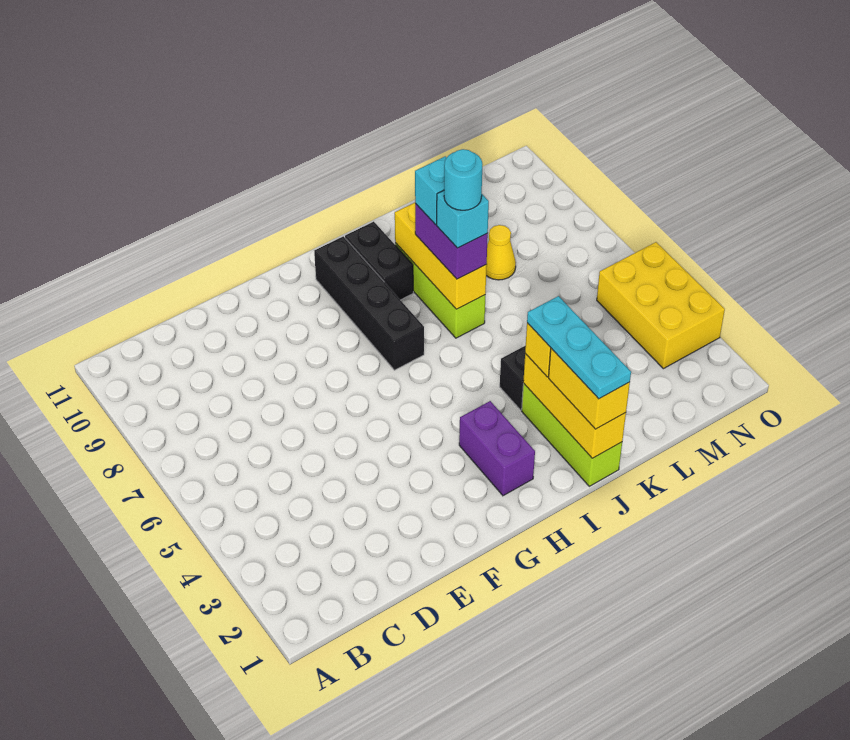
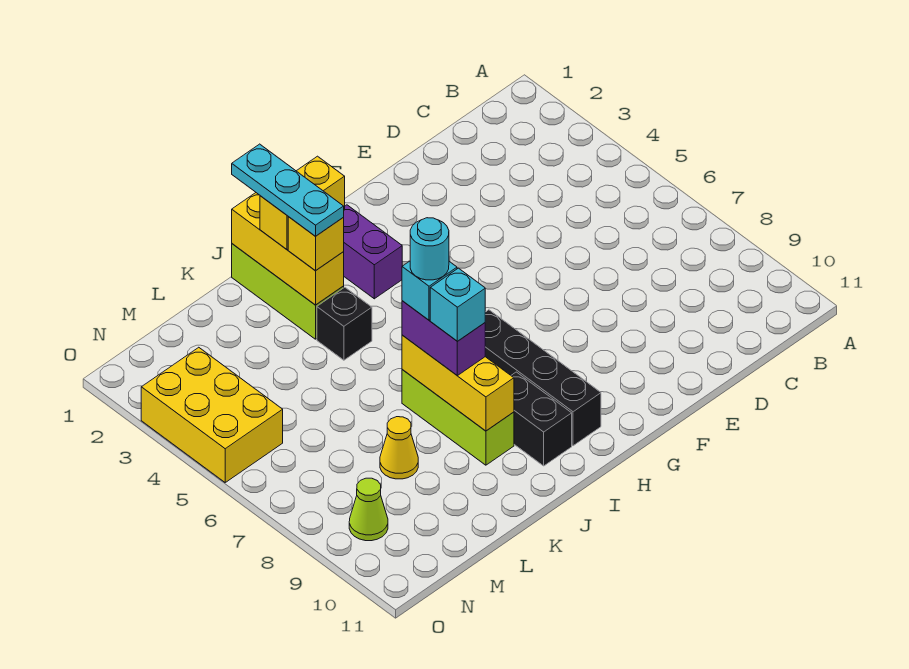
yellow 1x2 brick [549,348,630,429] -> yellow 1x2 brick turned to [260,156,345,250]
none -> lime 1x1 cone [349,478,388,541]

